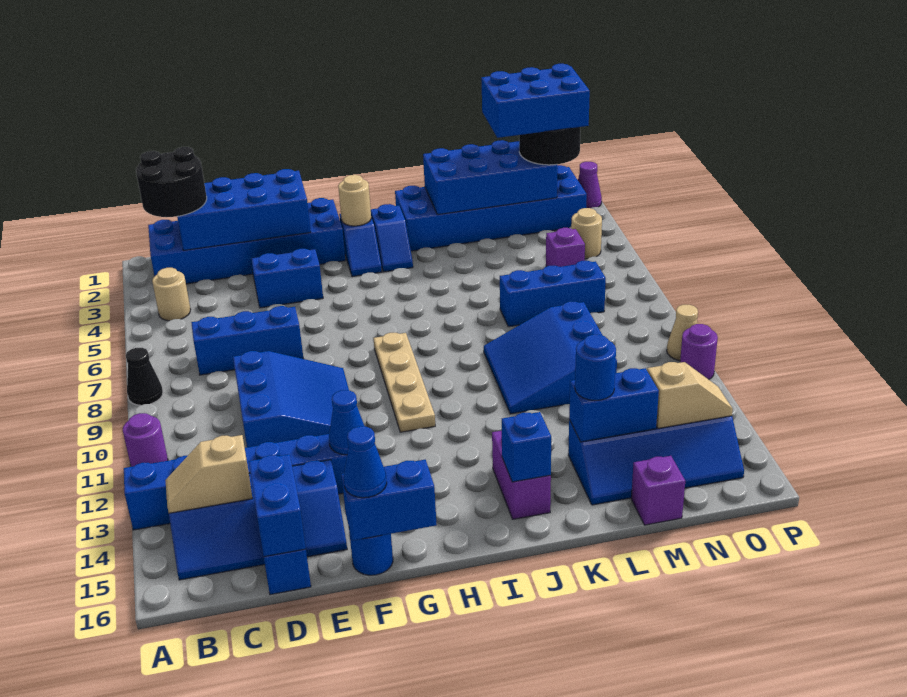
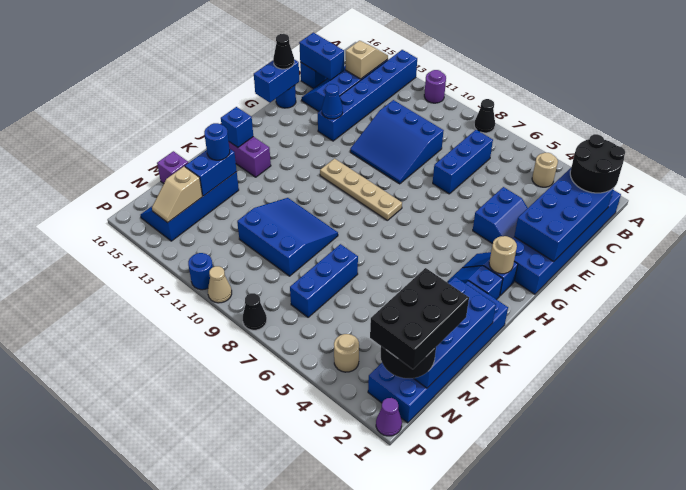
blue 1x1 cone [344,426,387,498] -> black 1x1 cone [273,34,294,69]
blue 2x3 brick [481,64,590,138] -> black 2x3 brick [370,268,469,369]
purple 1x1 brick [546,228,585,267] -> none
none -> black 1x1 cone [243,293,267,330]
purple 1x1 round brick [680,324,718,379] -> blue 1x1 round brick [188,253,213,290]

